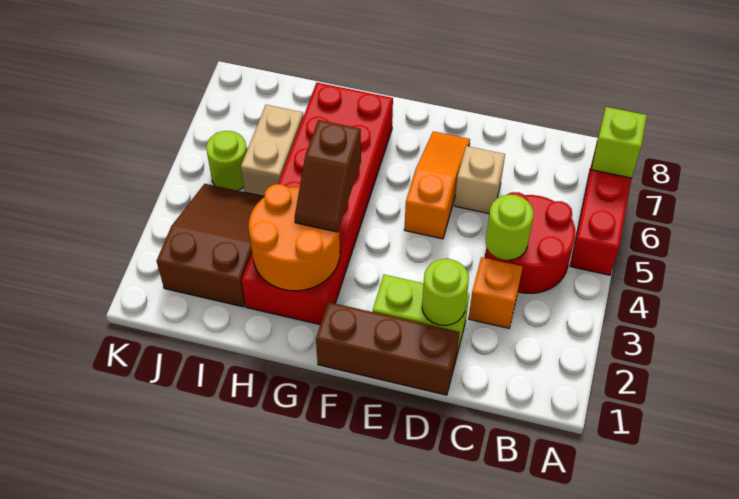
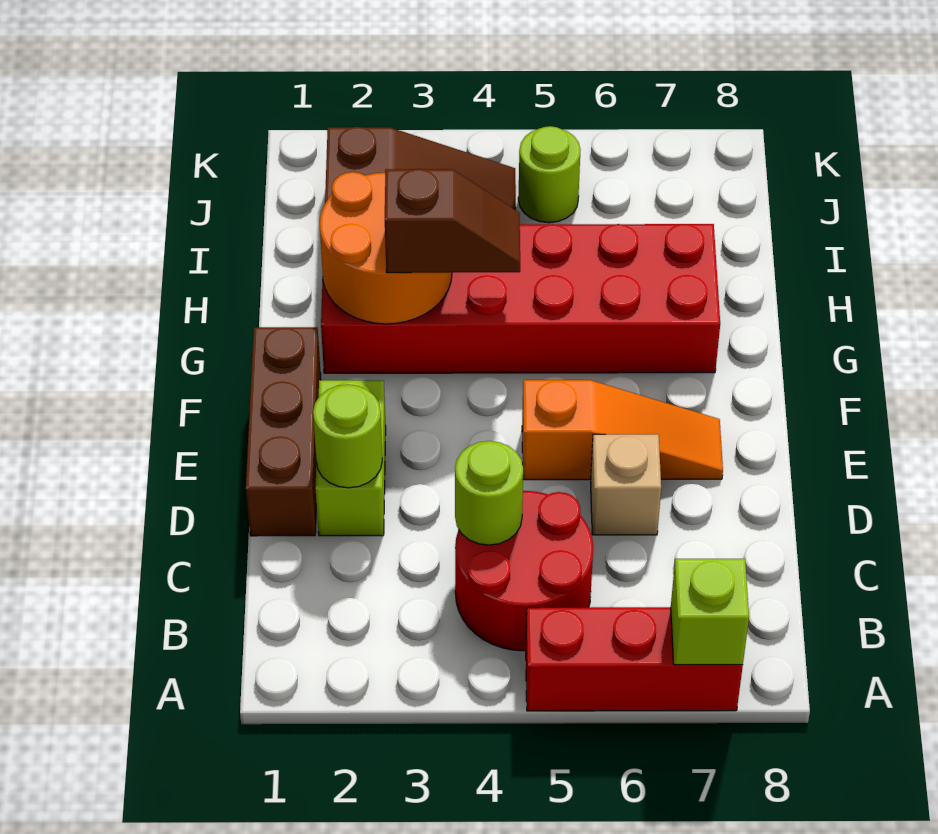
orange 1x1 brick [469,257,523,328] -> none
brown 1x2 slope [295,120,361,232] -> brown 1x2 slope turned to [385,169,520,273]
tan 1x2 brick [241,105,303,196] -> none

